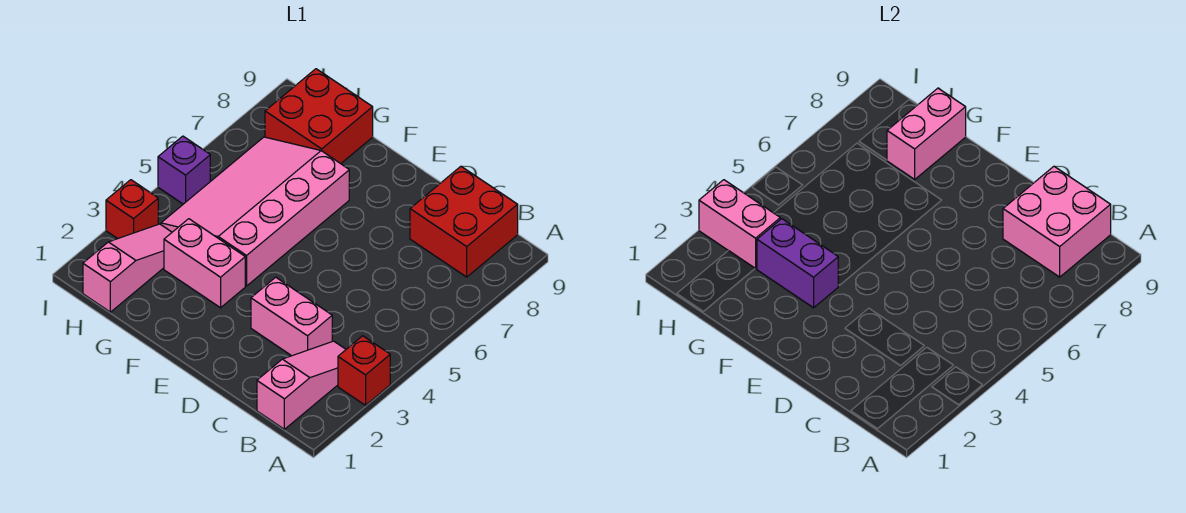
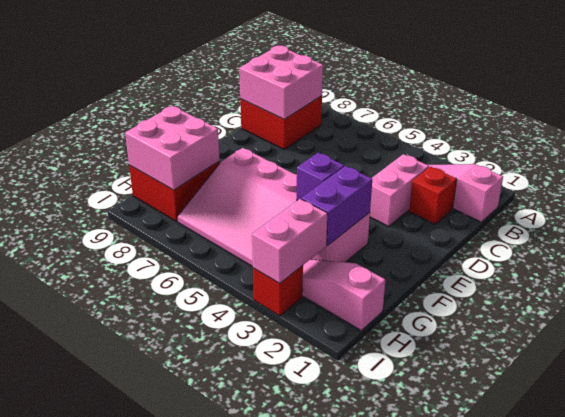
red 1x1 brick [338,336,390,405] -> red 1x1 brick moved to [409,167,457,224]
pink 1x2 brick [887,88,966,179] -> pink 2x2 brick [125,106,220,190]
purple 1x1 brick [158,136,210,204] -> purple 1x1 brick moved to [297,153,344,201]

